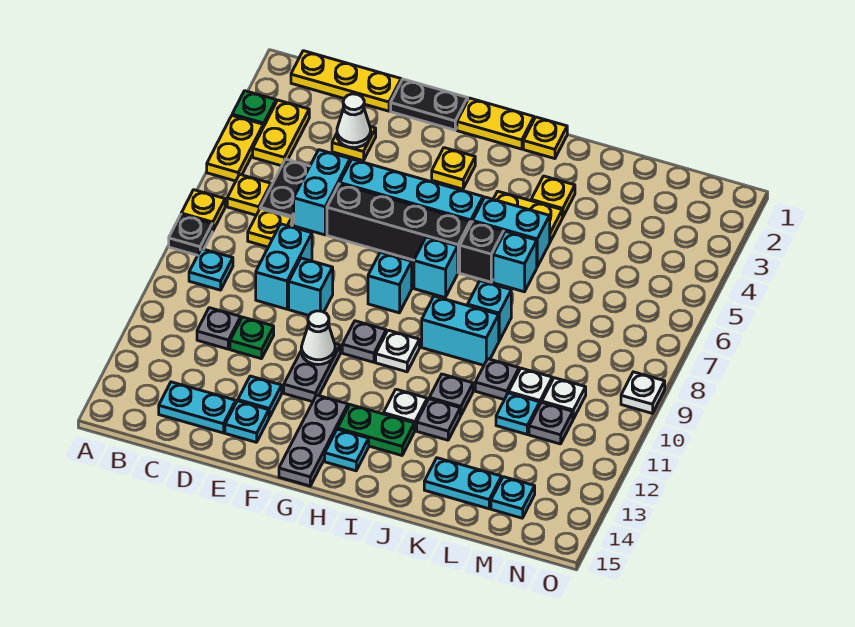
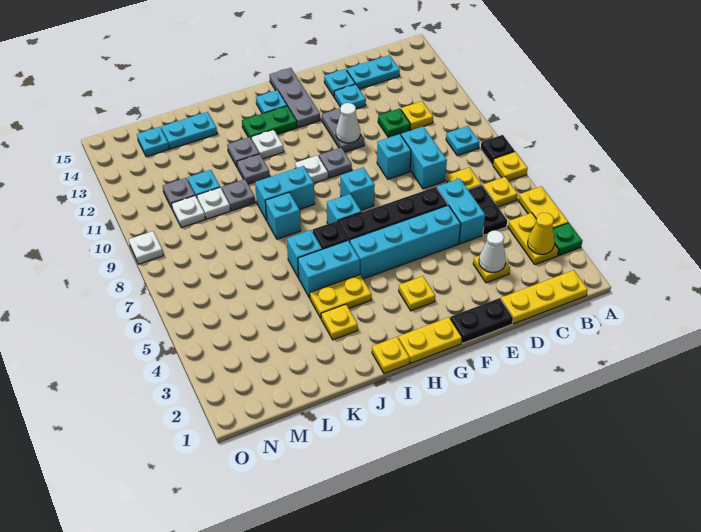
none -> yellow 1x1 cone [528,213,555,254]
grey 1x1 plate [197,308,241,349] -> yellow 1x1 plate [401,101,433,130]

